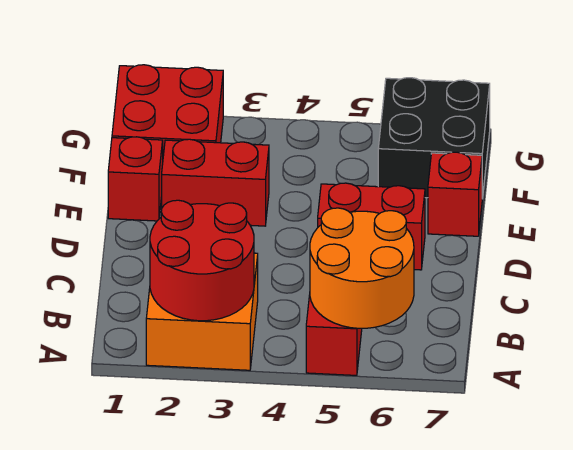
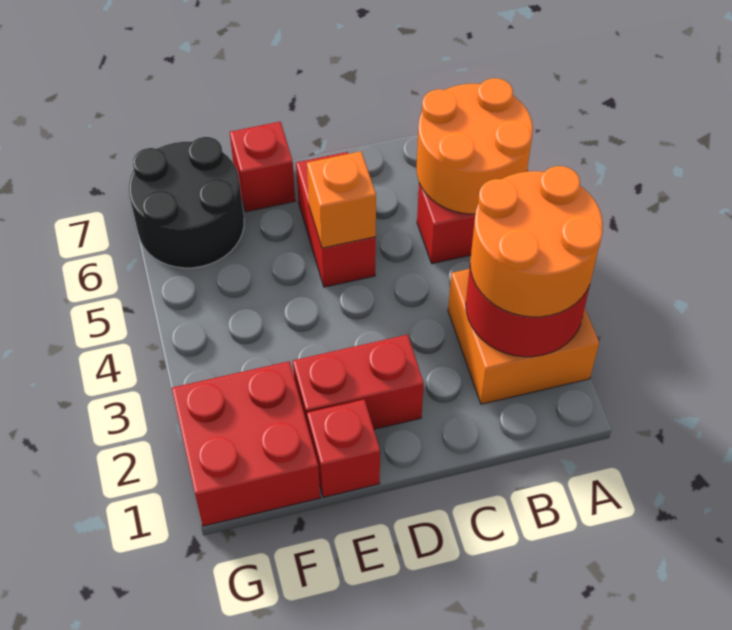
none -> orange 2x2 round brick [470,166,603,317]
none -> orange 1x1 brick [307,151,376,248]
red 1x2 brick [162,139,269,226] -> red 1x2 brick turned to [293,335,424,429]
black 2x2 brick [378,78,490,199] -> black 2x2 round brick [129,137,244,268]

